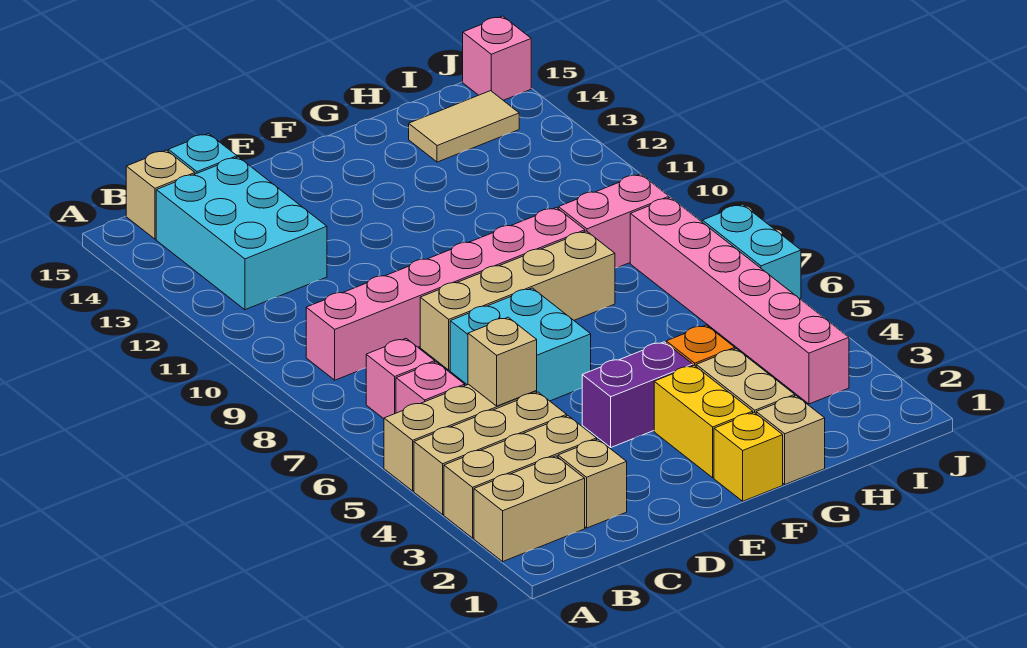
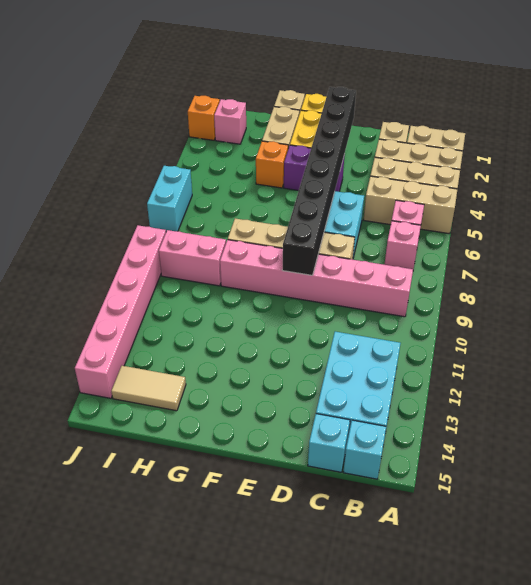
tan 1x1 brick [126,150,195,239] -> cyan 1x1 brick [343,420,386,479]
tan 1x1 brick [468,317,537,406] -> none
none -> black 1x8 brick [282,87,356,275]
pink 1x6 brick [630,197,849,404] -> pink 1x6 brick moved to [75,225,166,398]
none -> orange 1x1 brick [188,96,220,140]
pink 1x1 brick [463,16,531,100] -> pink 1x1 brick moved to [214,99,246,144]

